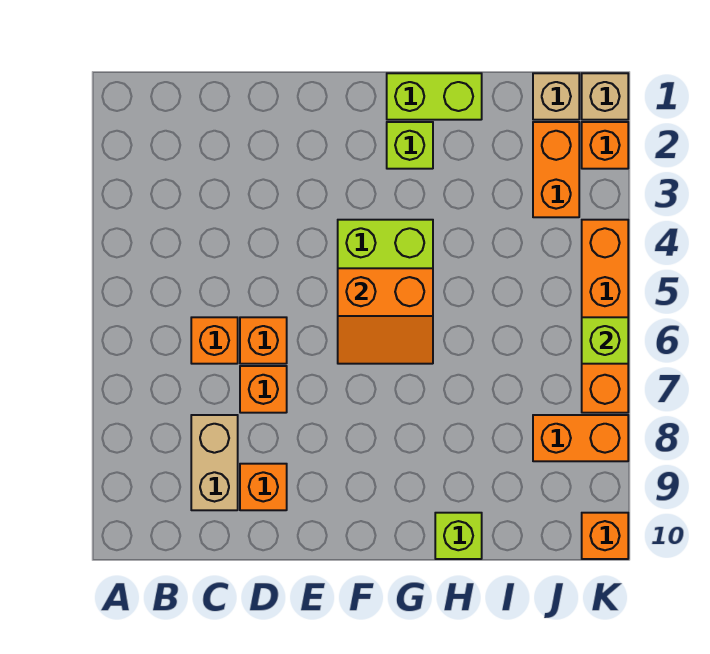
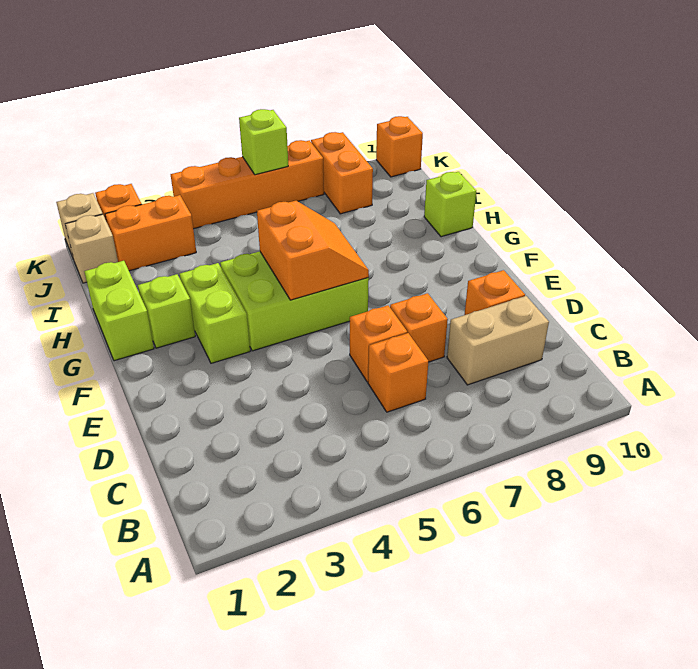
none -> lime 1x2 brick [180,263,250,363]

